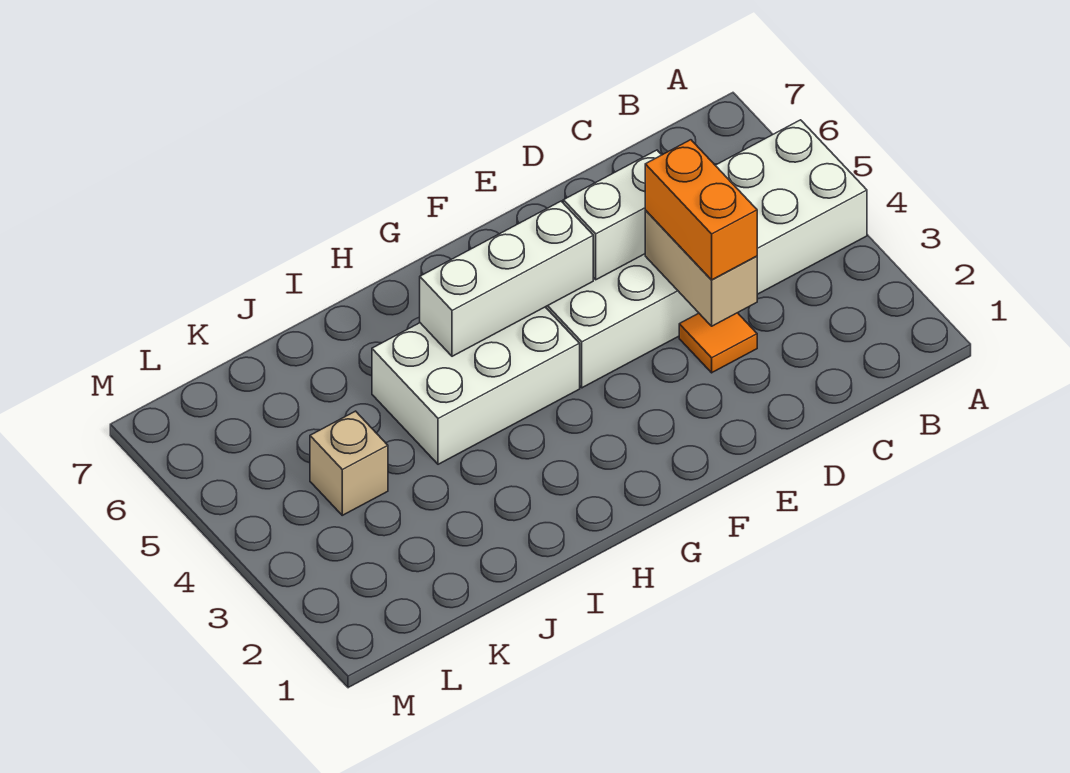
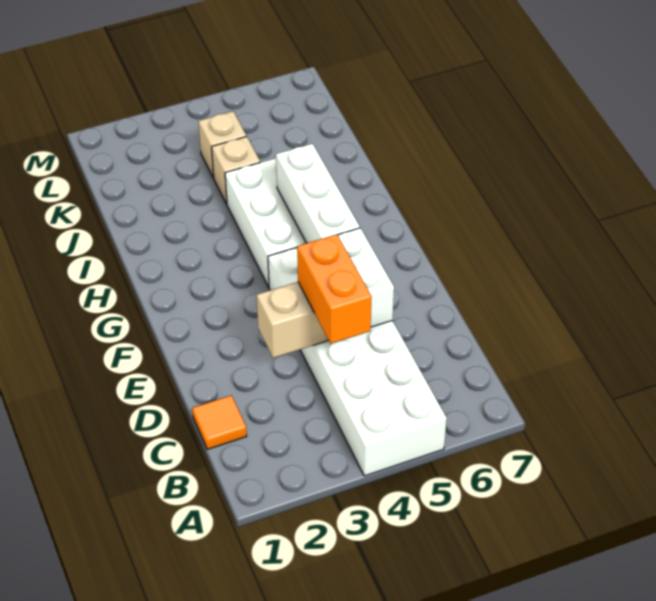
orange 1x1 tile [679,313,757,373] -> orange 1x1 tile moved to [192,395,247,449]
orange 1x2 brick [645,140,757,280] -> orange 1x2 brick turned to [297,234,372,343]
none -> tan 1x1 brick [212,136,260,204]

